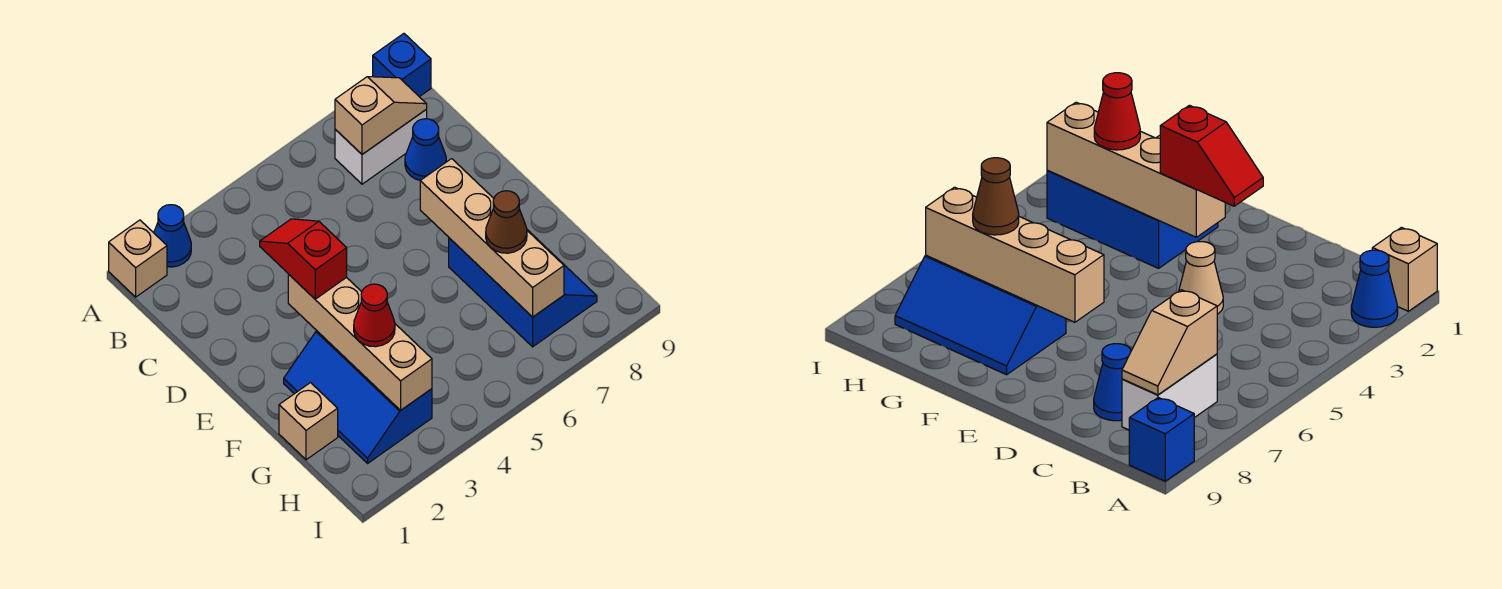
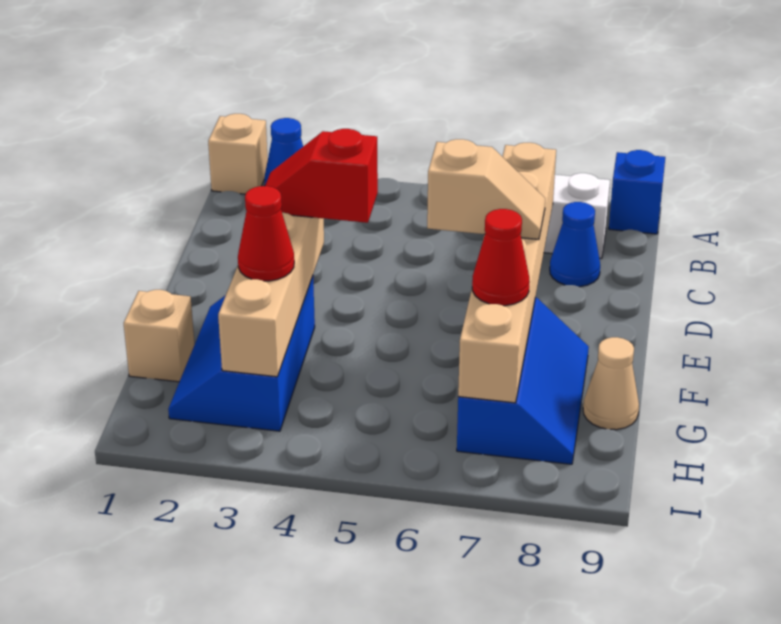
tan 1x2 slope [335,77,427,154] -> tan 1x2 slope moved to [427,139,545,239]
red 1x2 slope [260,219,347,299] -> red 1x2 slope turned to [265,129,378,223]
tan 1x1 cone [1179,242,1223,314] -> tan 1x1 cone moved to [583,337,639,430]
tan 1x4 brick [420,159,564,317] -> tan 1x6 brick [458,143,556,403]
brown 1x1 cone [486,191,527,253] -> red 1x1 cone [472,209,530,306]

